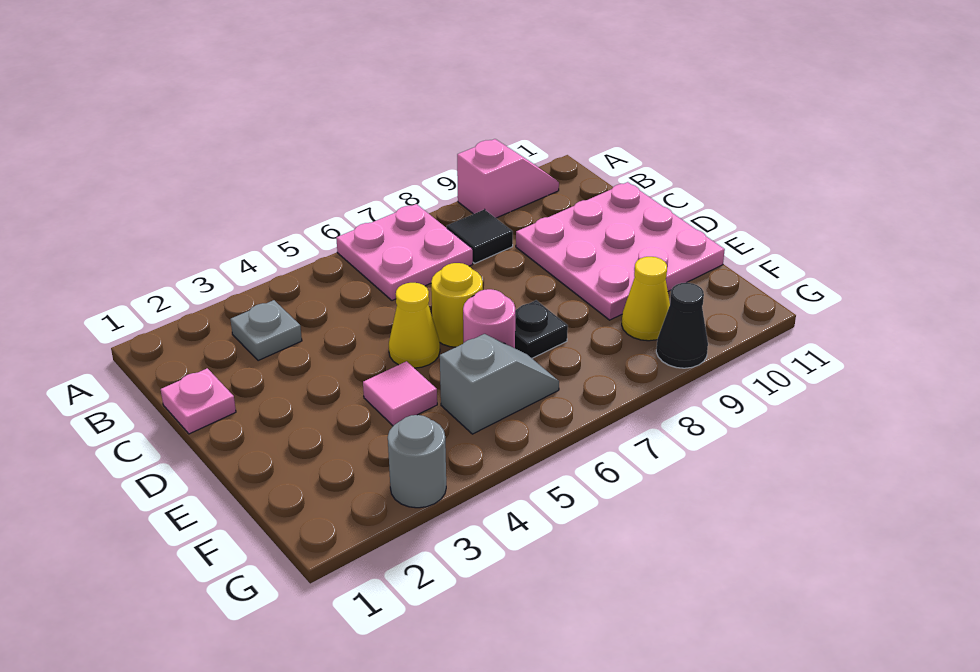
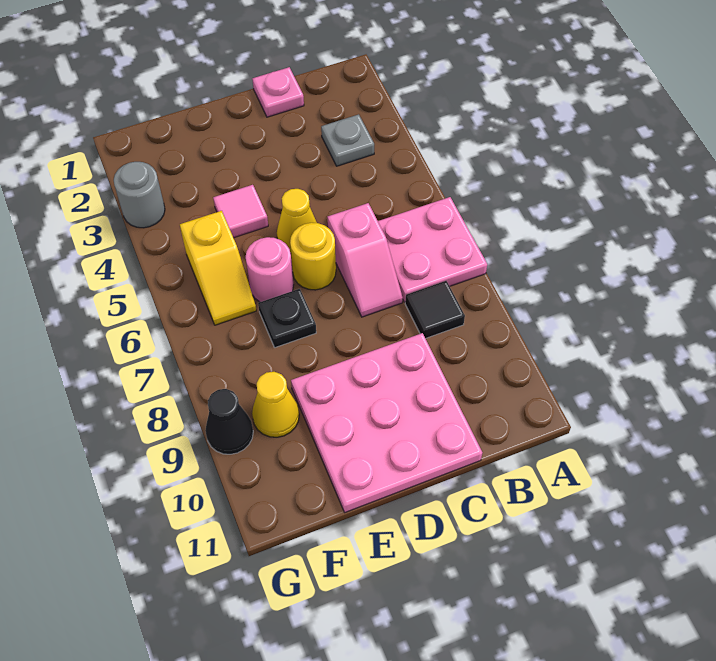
pink 1x2 slope [457,139,559,218] -> pink 1x2 slope moved to [327,203,403,317]
grey 1x2 slope [440,334,559,434] -> yellow 1x2 slope [180,211,256,325]

